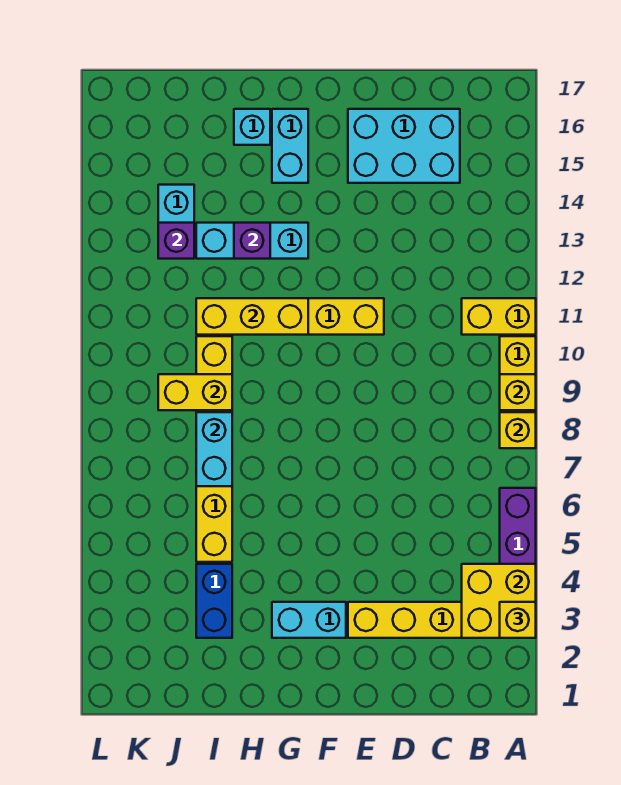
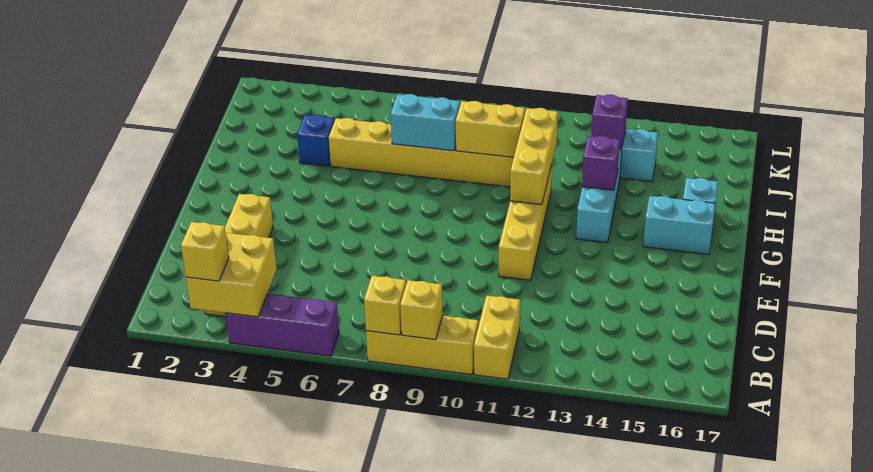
cyan 2x3 brick [348,109,460,183] -> none
cyan 1x2 brick [272,602,346,638] -> none
blue 1x2 brick [196,564,232,638] -> blue 1x1 brick [297,114,335,166]
yellow 1x2 brick [158,374,232,410] -> yellow 1x2 brick turned to [456,101,525,157]

